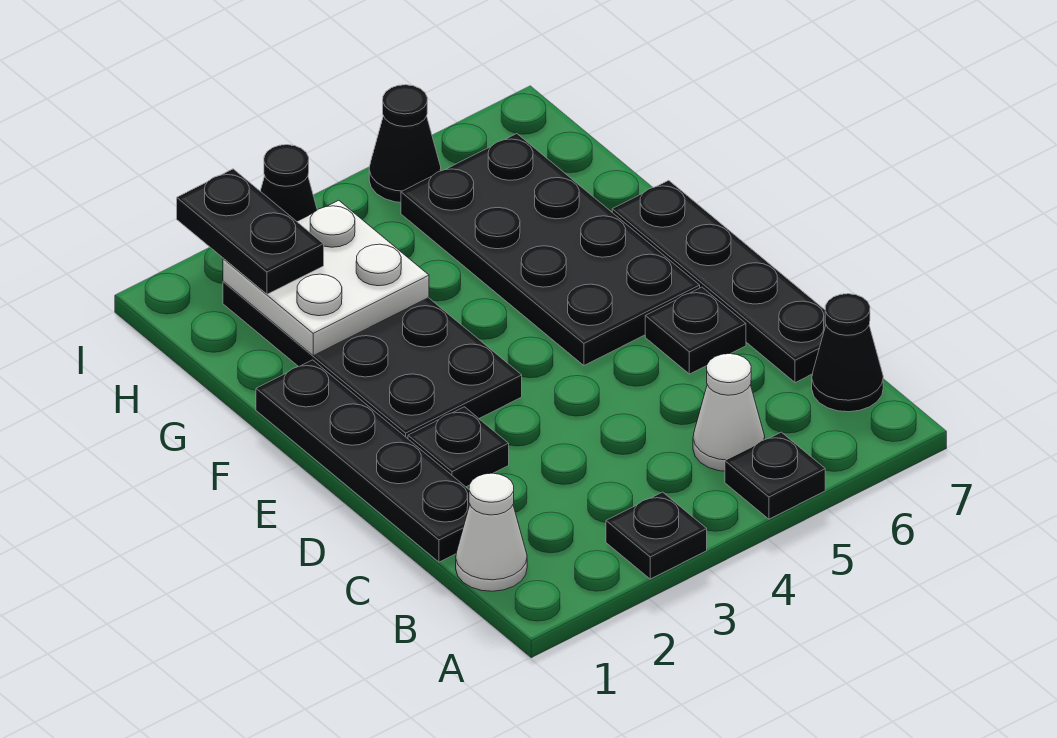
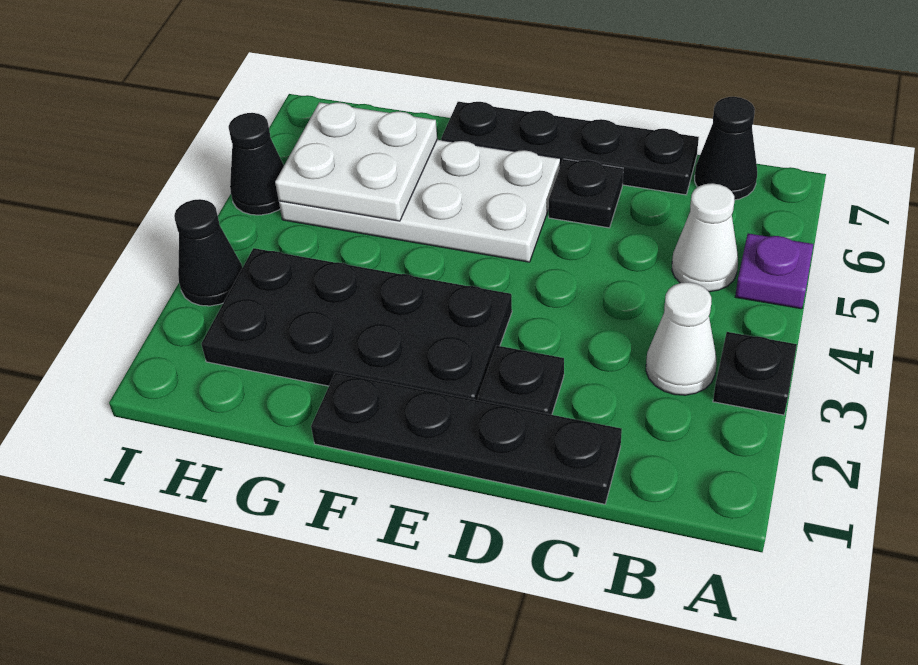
black 1x1 plate [725,432,825,519] -> purple 1x1 plate [735,233,814,309]
white 1x1 cone [456,473,527,591] -> white 1x1 cone moved to [646,282,716,395]
black 2x4 plate [401,134,700,366] -> white 2x4 plate [279,140,560,262]
white 2x2 plate [223,200,429,356] -> white 2x2 plate moved to [275,102,437,221]
black 1x2 plate [177,169,324,294] -> none

